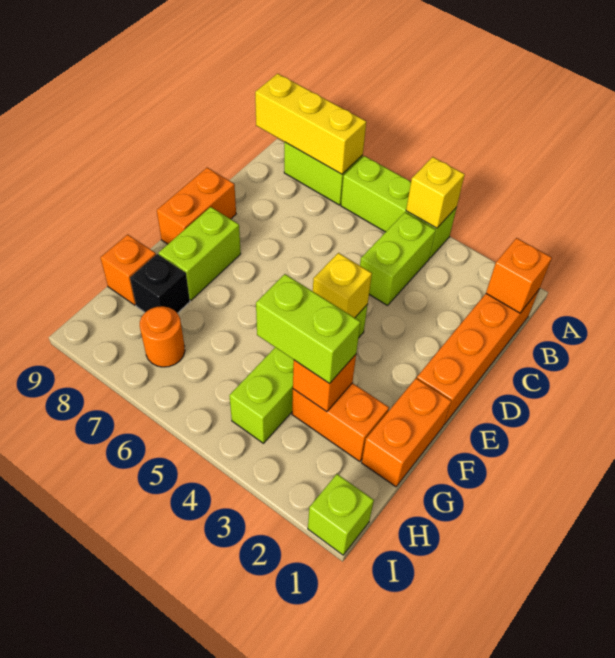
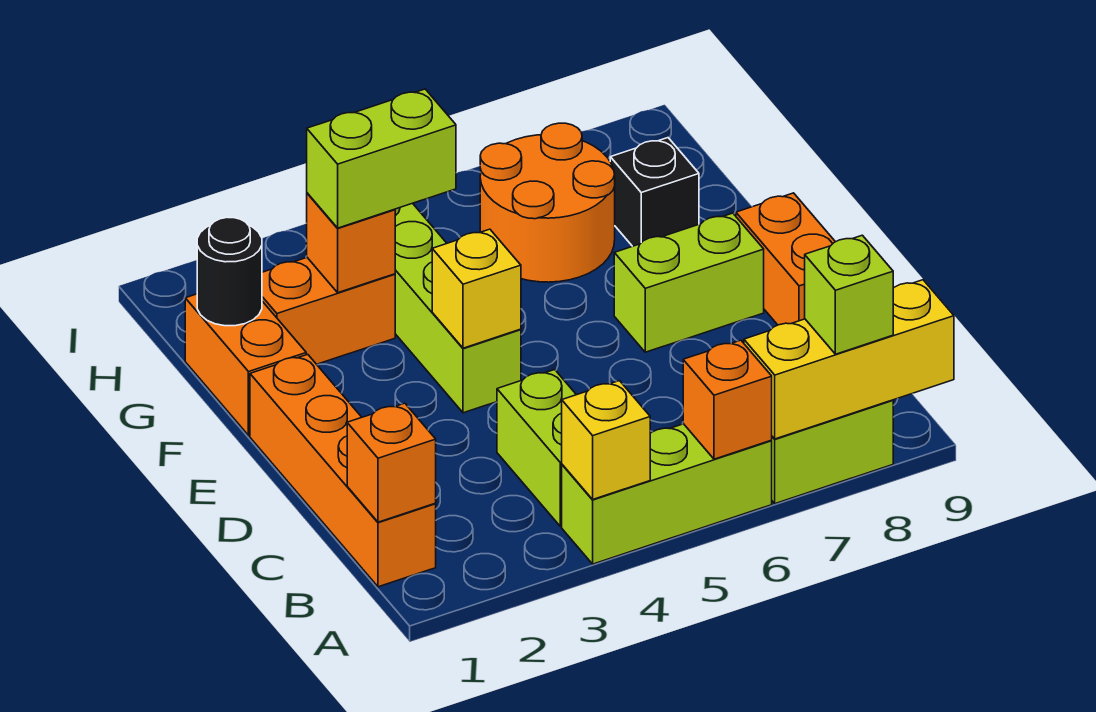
lime 1x2 brick [159,207,241,300] -> lime 1x2 brick turned to [614,213,764,352]
none -> black 1x1 round brick [197,217,262,326]
orange 1x1 brick [101,234,156,305] -> orange 1x1 brick moved to [683,340,772,459]
orange 1x1 round brick [140,306,185,367] -> orange 2x2 round brick [480,123,615,282]
lime 1x1 brick [308,474,374,555] -> lime 1x1 brick moved to [805,235,893,354]

